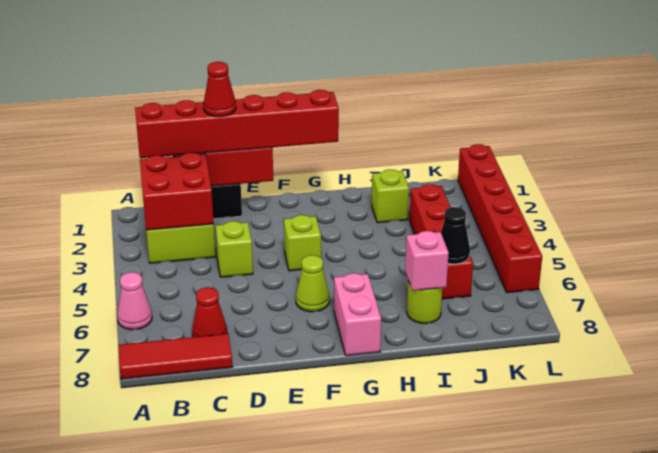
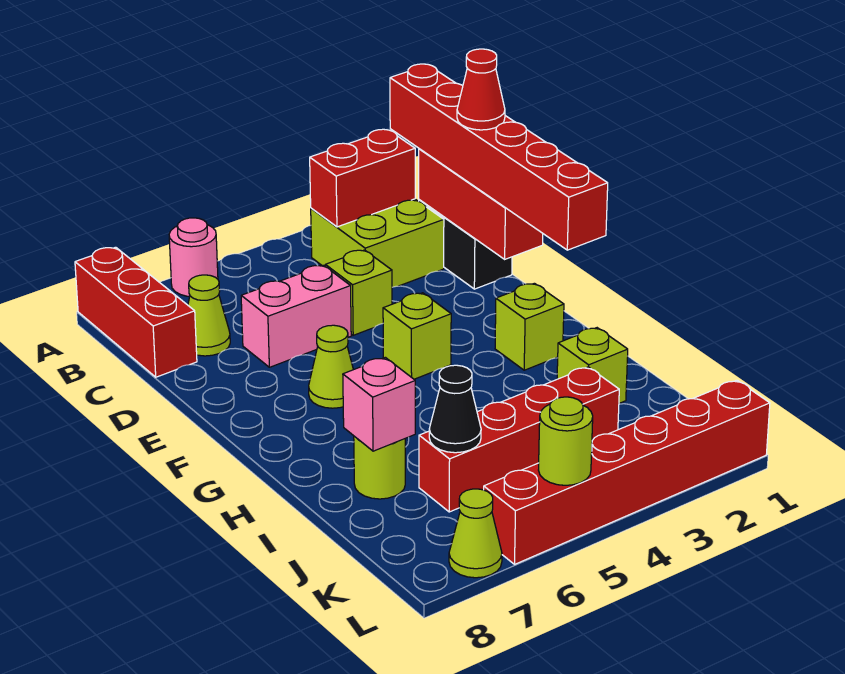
pink 1x1 cone [117,272,152,330] -> pink 1x1 round brick [169,218,218,296]
red 1x3 tile [118,334,233,379] -> red 1x3 brick [75,247,197,377]
red 2x2 brick [140,152,214,230] -> red 1x2 brick [310,129,415,227]
red 1x1 cone [192,287,227,337] -> lime 1x1 cone [188,275,230,356]
none -> lime 1x1 brick [495,283,564,370]
pink 1x2 brick [334,273,381,356] -> pink 1x2 brick moved to [241,265,351,367]
none -> lime 1x1 round brick [539,397,593,485]
none -> lime 1x1 cone [449,489,502,578]

